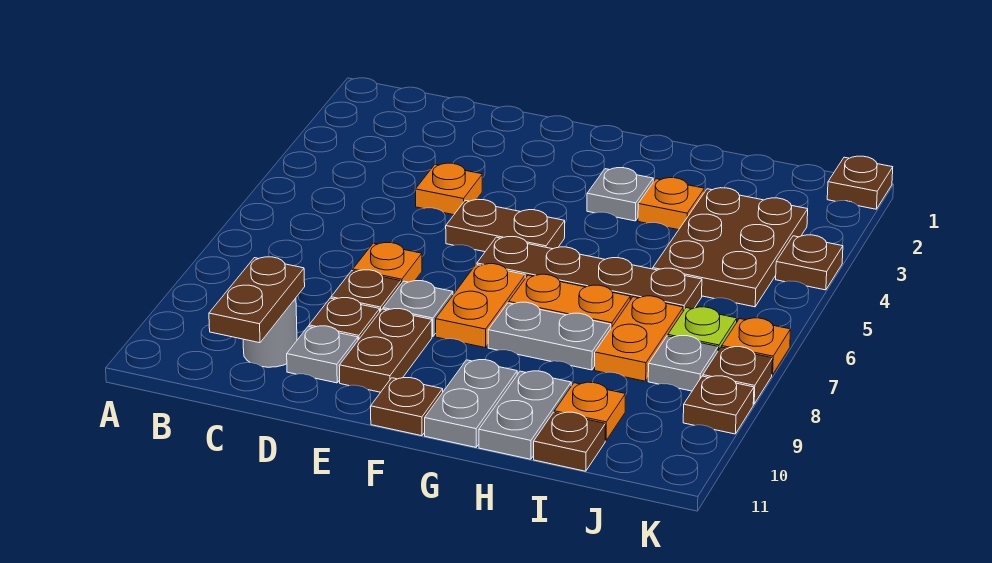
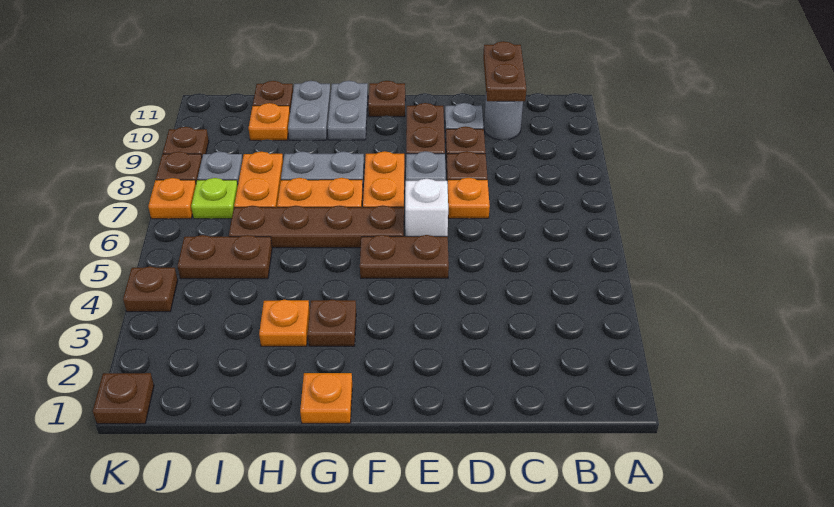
orange 1x1 plate [415,163,482,215] -> orange 1x1 plate moved to [300,373,352,423]
none -> white 1x1 brick [405,179,448,236]
grey 1x1 plate [587,168,653,221] -> brown 1x1 plate [308,300,356,346]
brown 2x3 plate [653,188,808,307] -> brown 1x2 plate [178,235,272,279]

